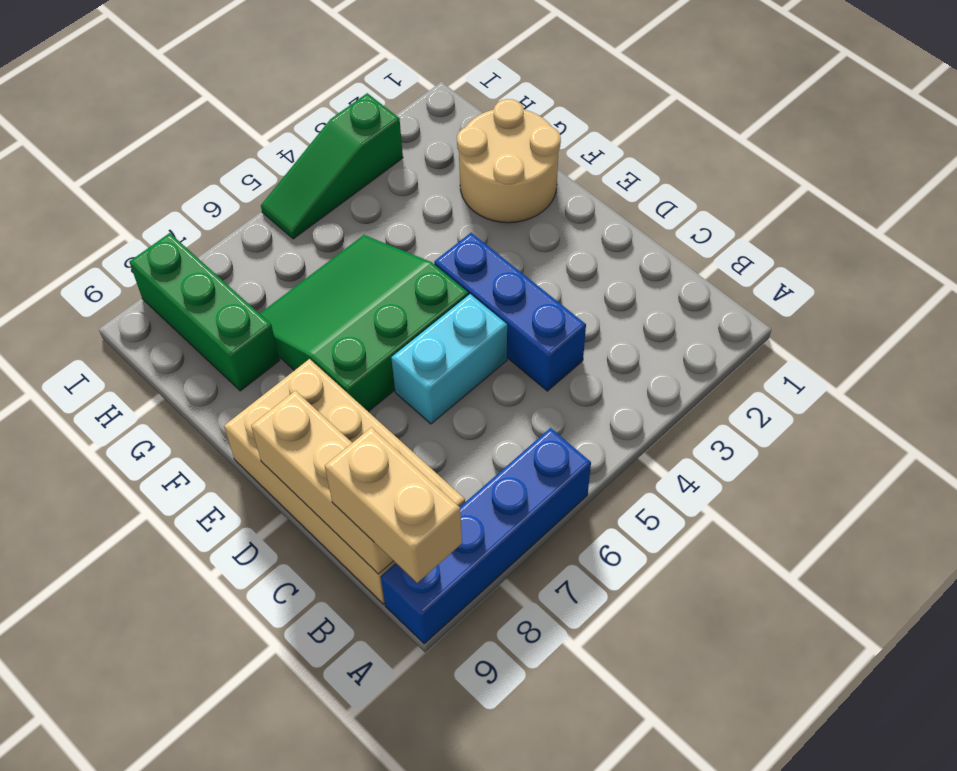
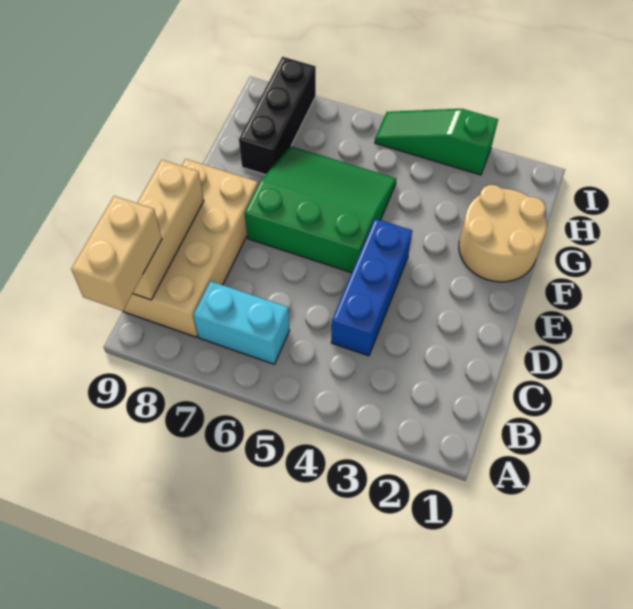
blue 1x4 brick [381,428,591,644] -> none
cyan 1x2 brick [391,294,507,424] -> cyan 1x2 brick moved to [193,281,290,364]
green 1x3 brick [129,233,280,391] -> black 1x3 brick [239,57,316,175]

